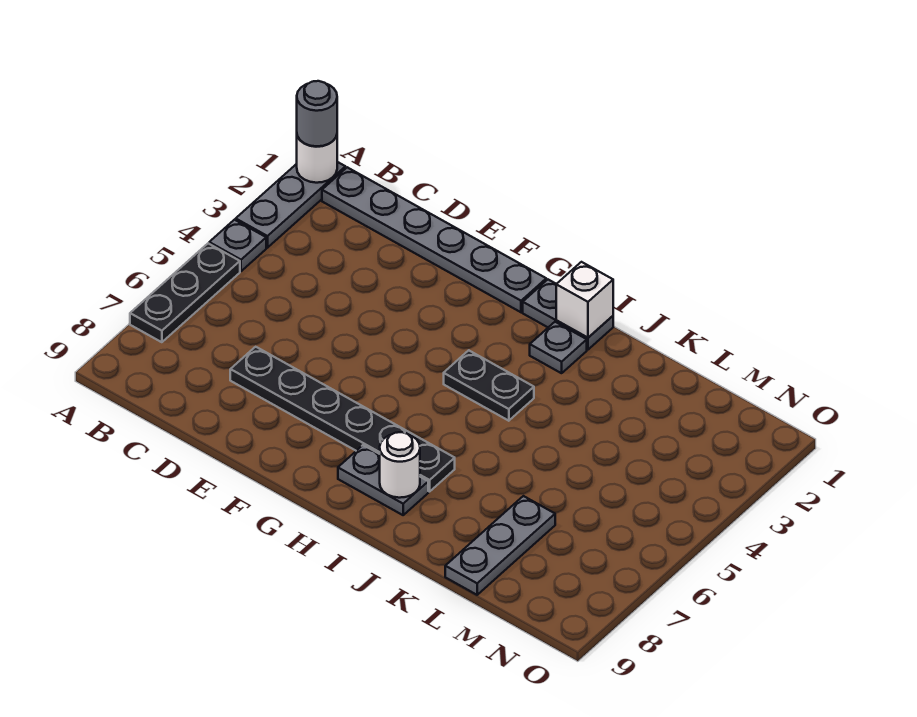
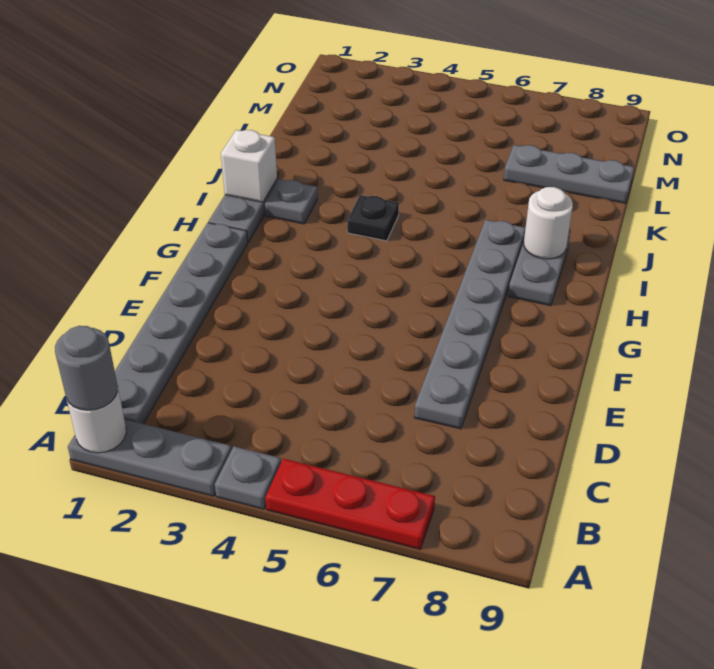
black 1x3 plate [130,243,240,342] -> red 1x3 plate [265,459,435,549]
black 1x6 plate [230,347,455,492] -> grey 1x6 plate [414,220,526,429]
black 1x2 plate [444,350,534,421] -> black 1x1 plate [347,195,399,241]

